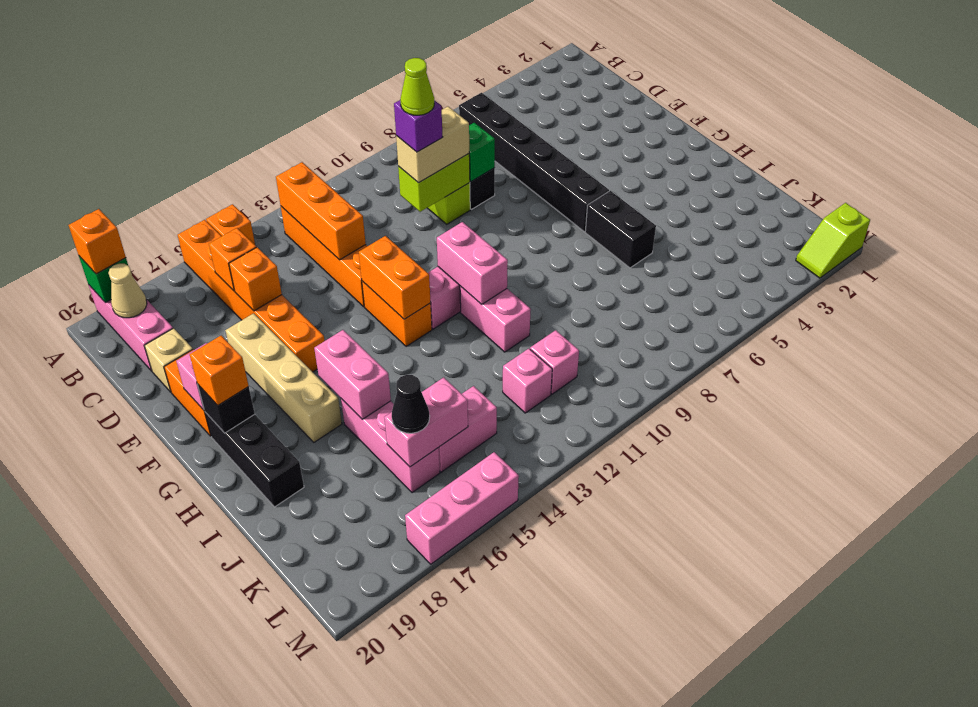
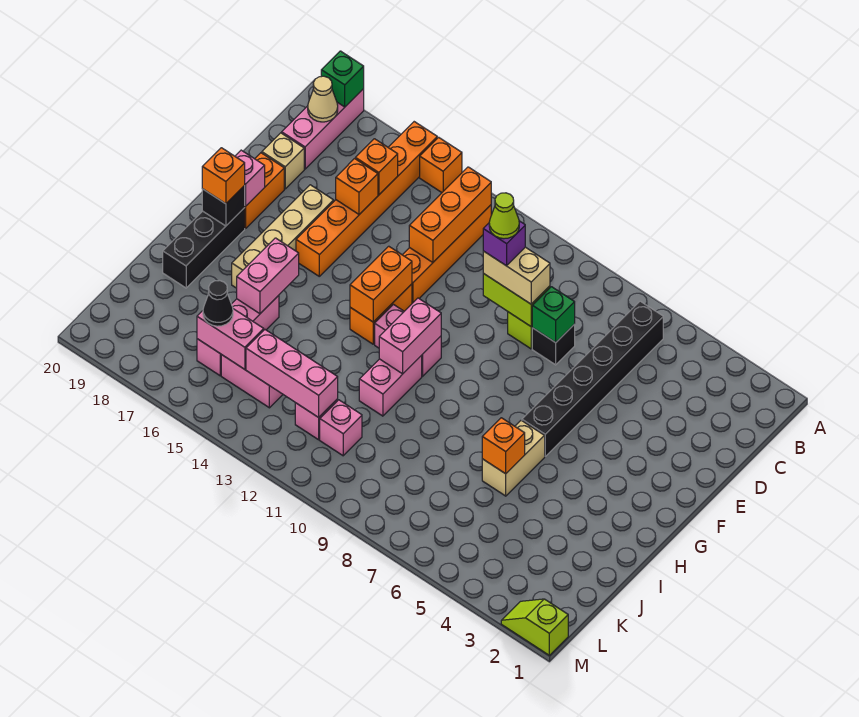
orange 1x1 brick [69,209,126,274] -> orange 1x1 brick moved to [482,418,525,474]
black 1x2 brick [585,191,656,268] -> tan 1x2 brick [482,420,545,496]
pink 1x3 brick [405,452,519,564] -> pink 1x3 brick moved to [246,330,338,417]

